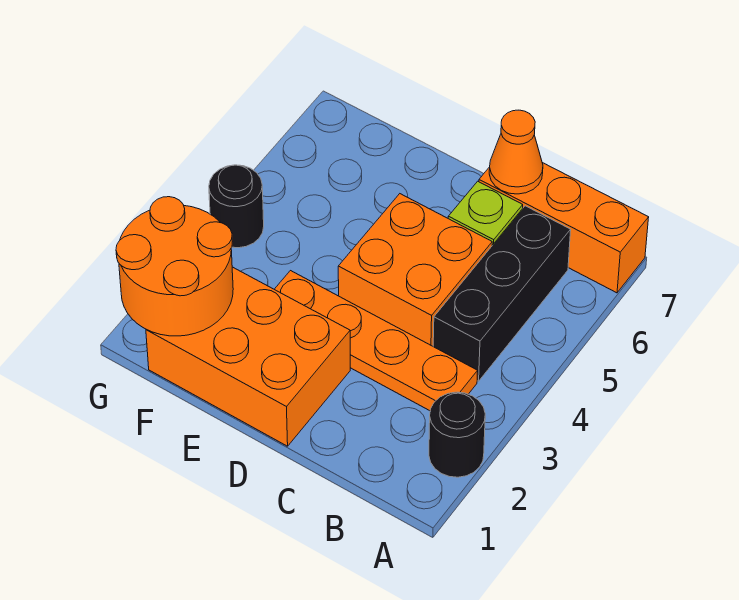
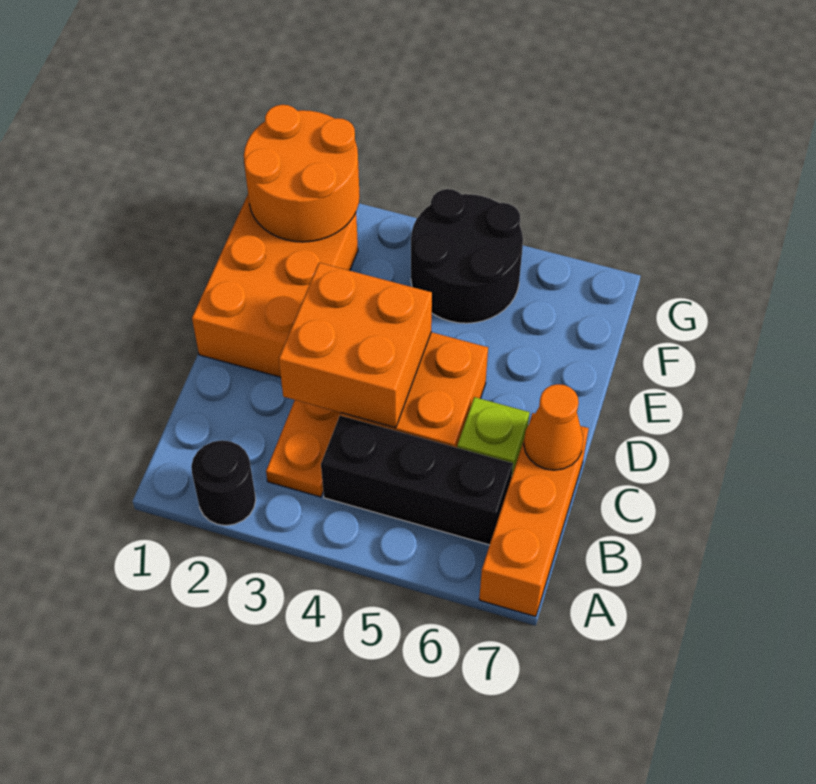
none -> orange 2x2 brick [279,263,432,428]
black 1x1 round brick [209,165,264,248] -> black 2x2 round brick [411,189,523,323]

